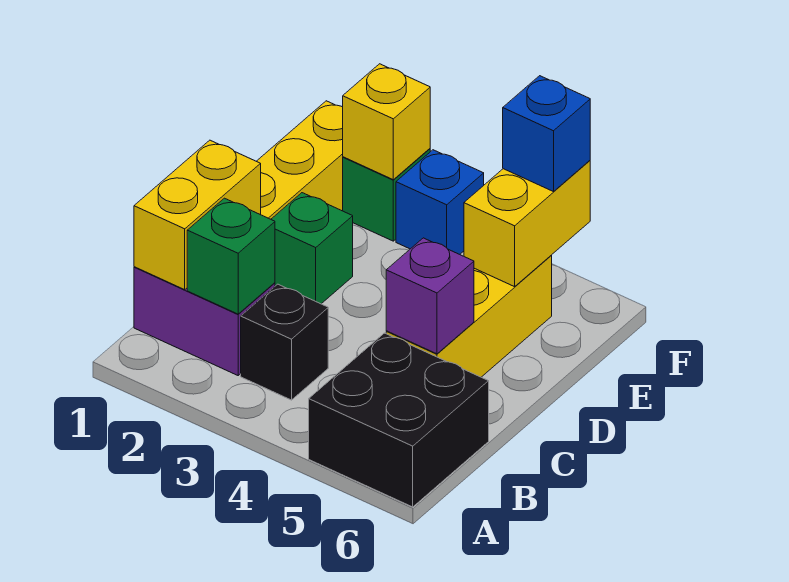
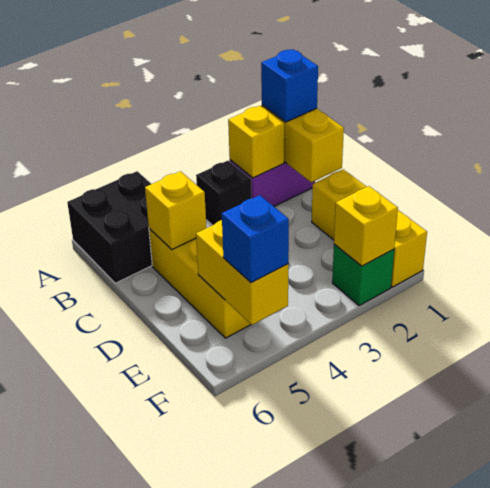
green 1x1 brick [187,198,275,314] -> yellow 1x1 brick [228,106,284,178]
purple 1x1 brick [386,238,474,354] -> yellow 1x1 brick [145,171,206,249]
green 1x1 brick [271,193,353,304] -> none
blue 1x1 brick [396,150,484,254] -> blue 1x1 brick moved to [261,49,318,122]

